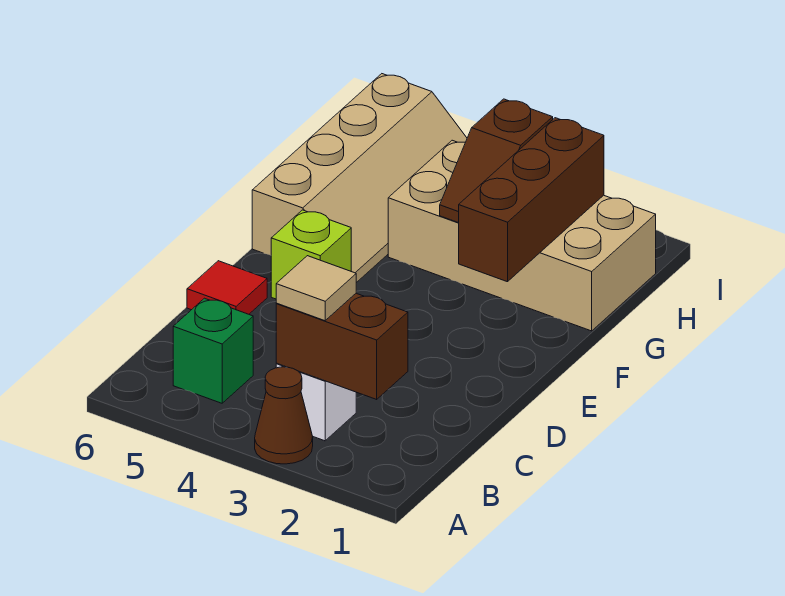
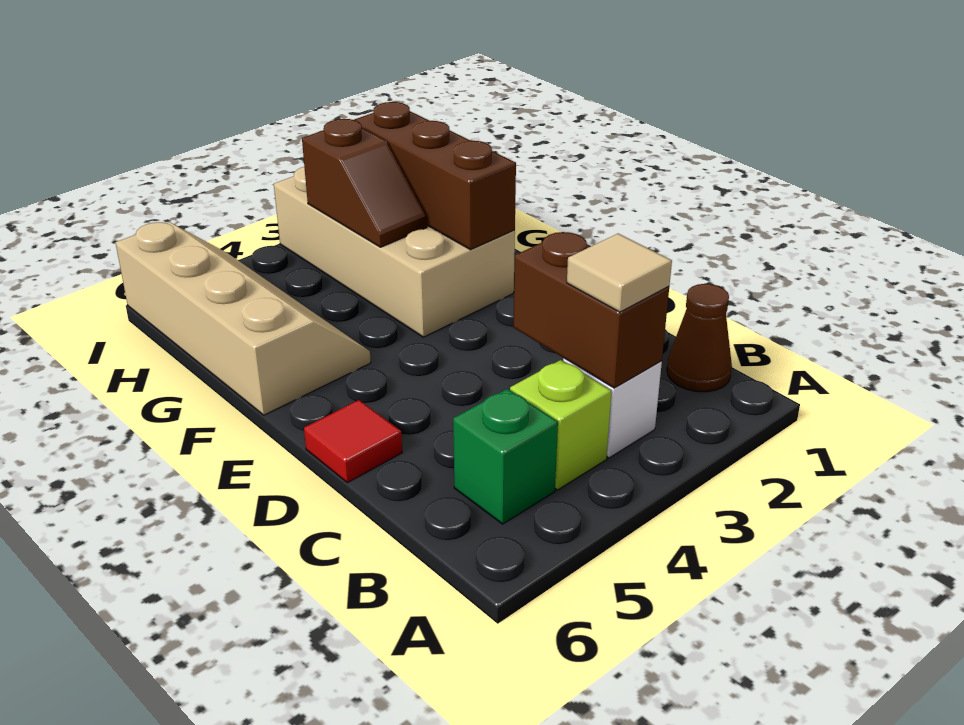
brown 1x1 cone [255,367,313,464] -> brown 1x1 cone moved to [667,284,732,392]
brown 1x2 brick [276,293,408,399] -> brown 1x2 brick turned to [513,232,669,388]
lime 1x1 brick [271,210,351,299] -> lime 1x1 brick moved to [510,360,612,490]
tan 2x4 brick [388,140,656,331] -> tan 2x4 brick turned to [274,167,515,337]

